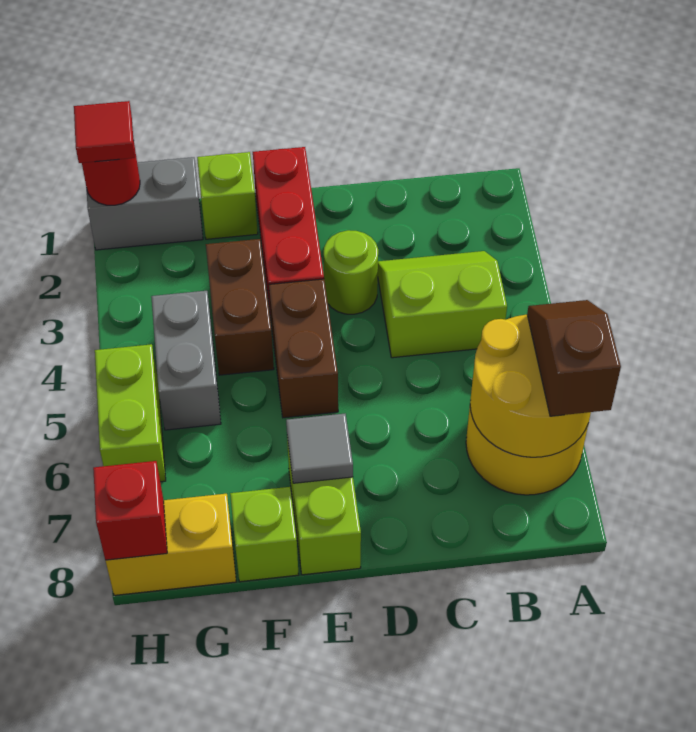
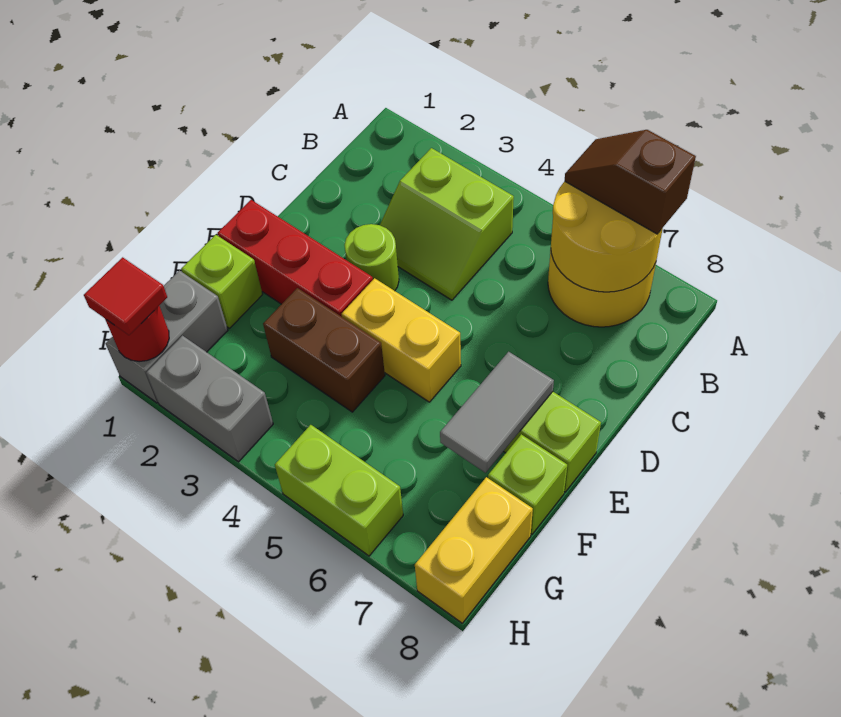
lime 2x2 slope [378,251,507,358] -> lime 2x2 slope turned to [380,148,514,300]
brown 1x2 brick [269,279,338,418] -> yellow 1x2 brick [342,278,461,402]
grey 1x1 tile [286,414,353,483] -> grey 1x2 tile [440,352,554,473]
grey 1x2 brick [151,291,221,430] -> grey 1x2 brick moved to [146,336,273,462]
red 1x1 brick [93,461,167,560] -> none

